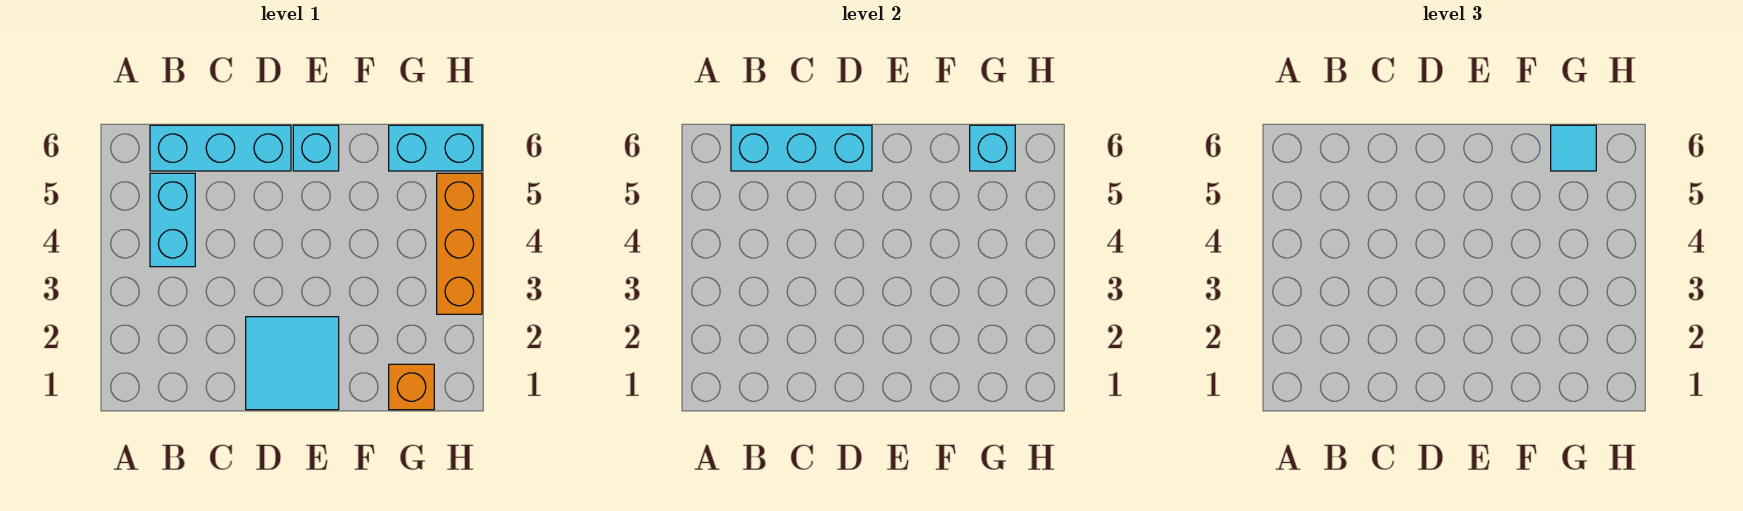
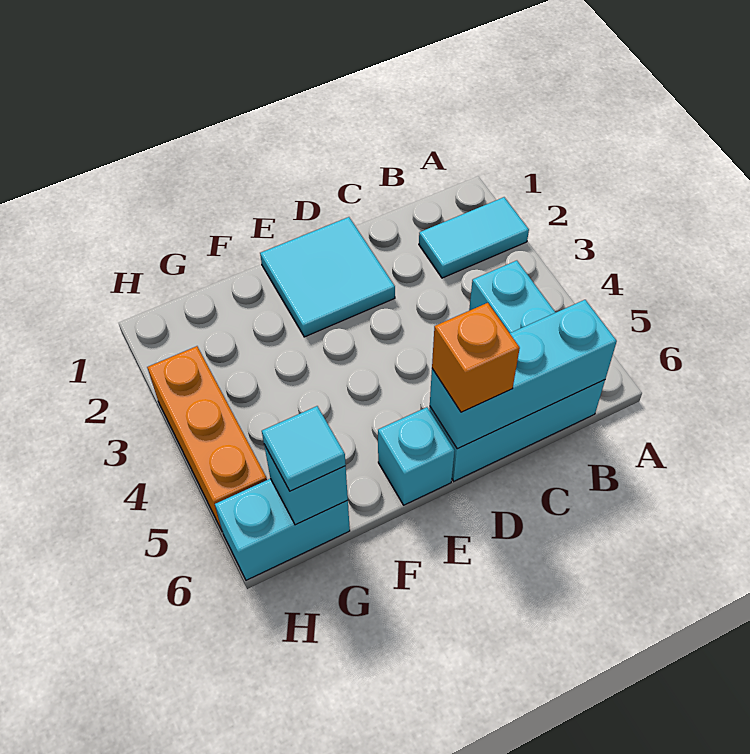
none -> cyan 1x2 tile [419,197,529,278]
orange 1x1 brick [389,364,434,410] -> orange 1x1 brick moved to [432,303,520,412]

